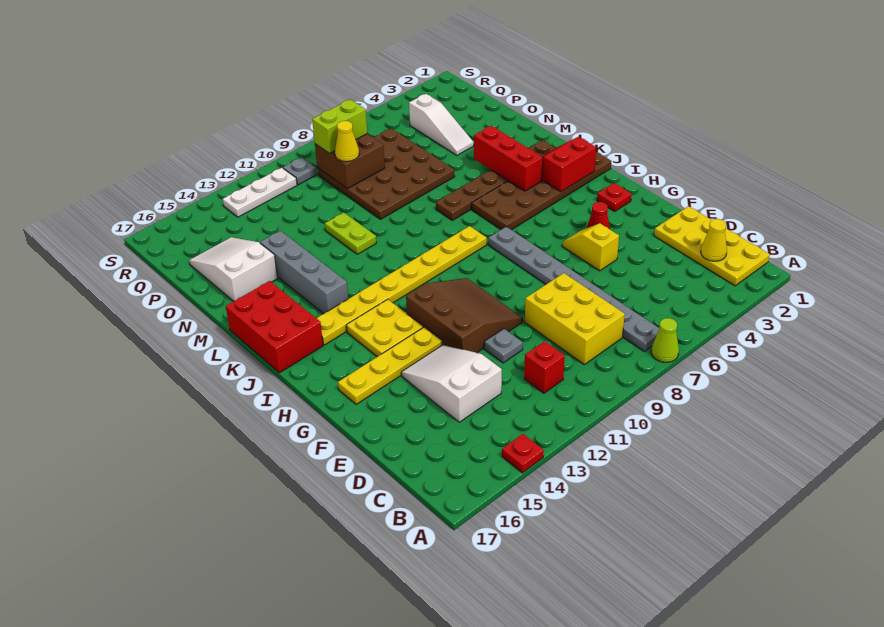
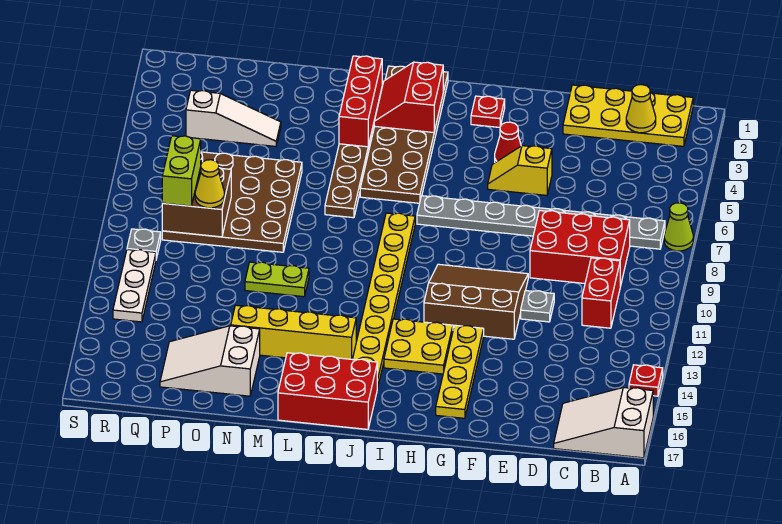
yellow 2x3 brick [525,273,625,365] -> red 2x3 brick [530,211,630,287]
red 1x1 brick [524,341,565,393] -> red 1x2 brick [582,258,620,328]
white 2x3 slope [401,345,502,422] -> white 2x3 slope moved to [554,388,653,458]
red 1x3 brick [474,126,543,191] -> red 1x3 brick turned to [339,56,382,147]
grey 1x4 brick [260,231,348,314] -> yellow 1x4 brick [231,305,356,359]

